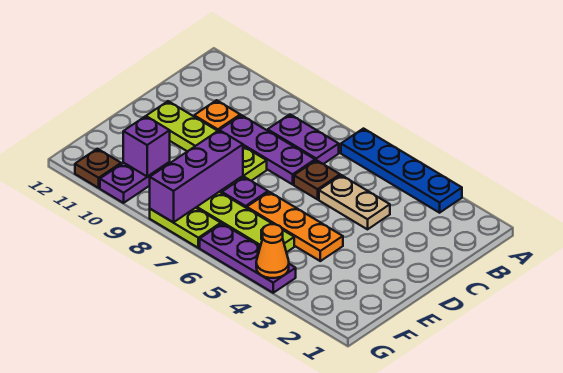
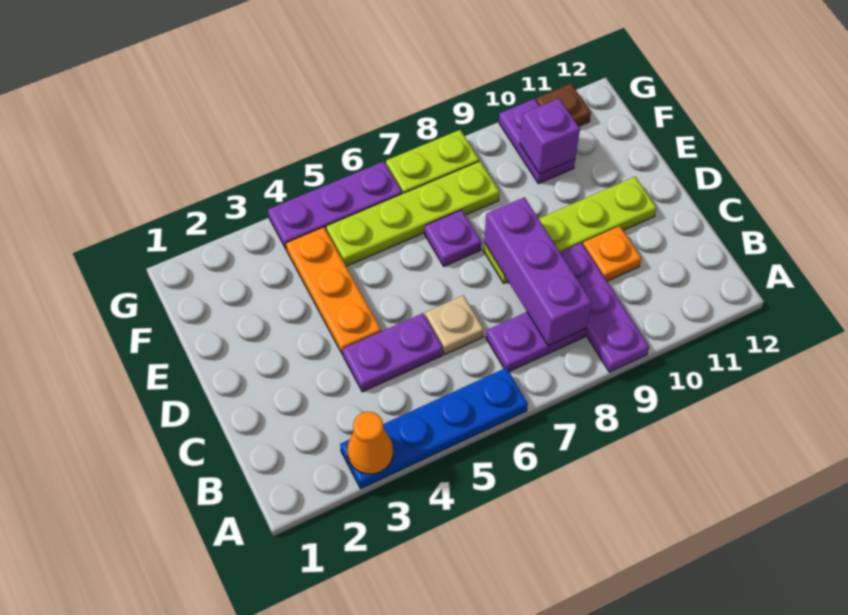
tan 1x2 plate [319,175,390,229] -> purple 1x2 plate [343,313,443,392]
brown 1x1 plate [294,160,340,199] -> tan 1x1 plate [425,295,484,354]
purple 1x3 plate [220,115,315,184] -> purple 1x3 plate turned to [560,243,649,372]
orange 1x3 plate [247,192,343,261] -> orange 1x3 plate turned to [286,227,381,355]
purple 1x3 brick [150,130,243,222] -> purple 1x3 brick moved to [484,197,592,346]
orange 1x1 cone [256,224,289,278] -> orange 1x1 cone moved to [347,412,393,474]

